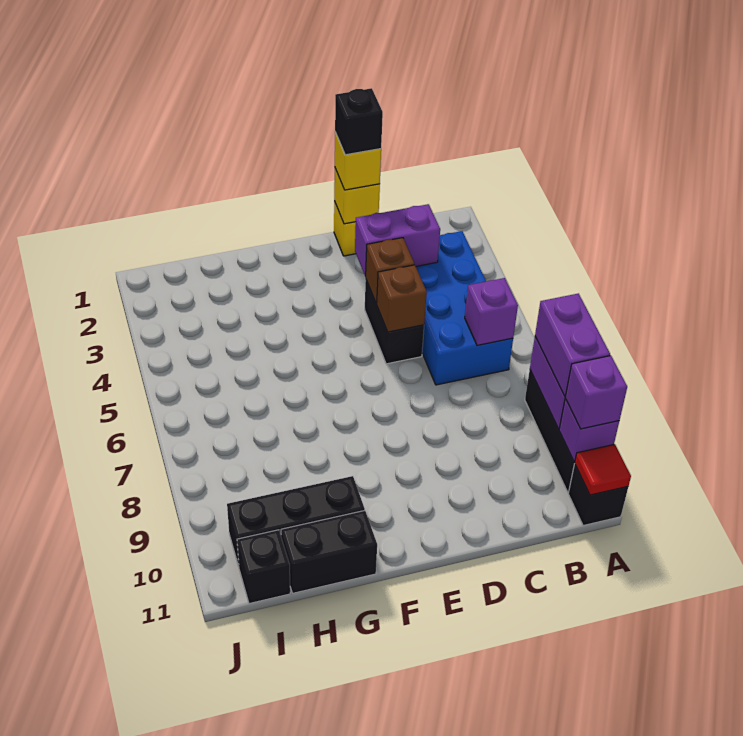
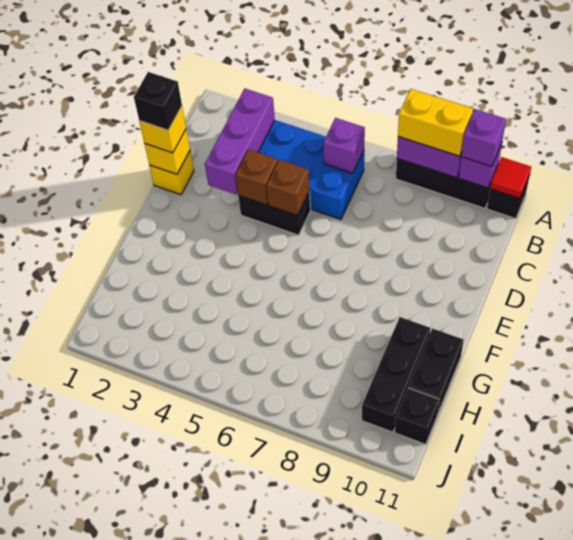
purple 1x2 brick [535,294,610,396] -> yellow 1x2 brick [398,89,473,156]
purple 1x2 brick [355,204,440,276] -> purple 1x3 brick [205,89,275,195]

